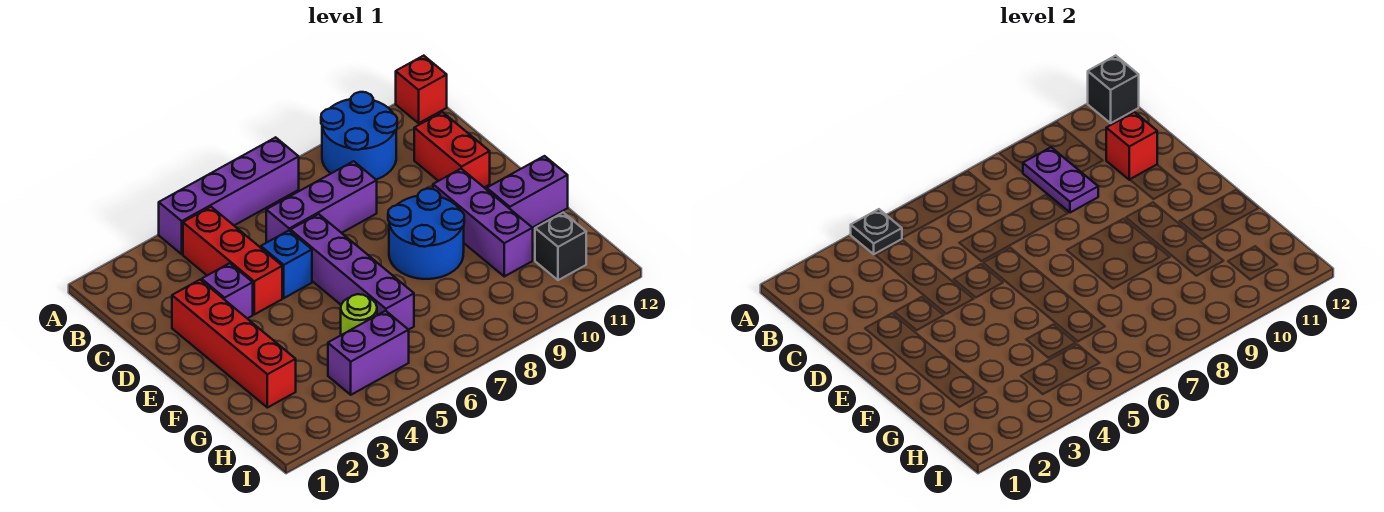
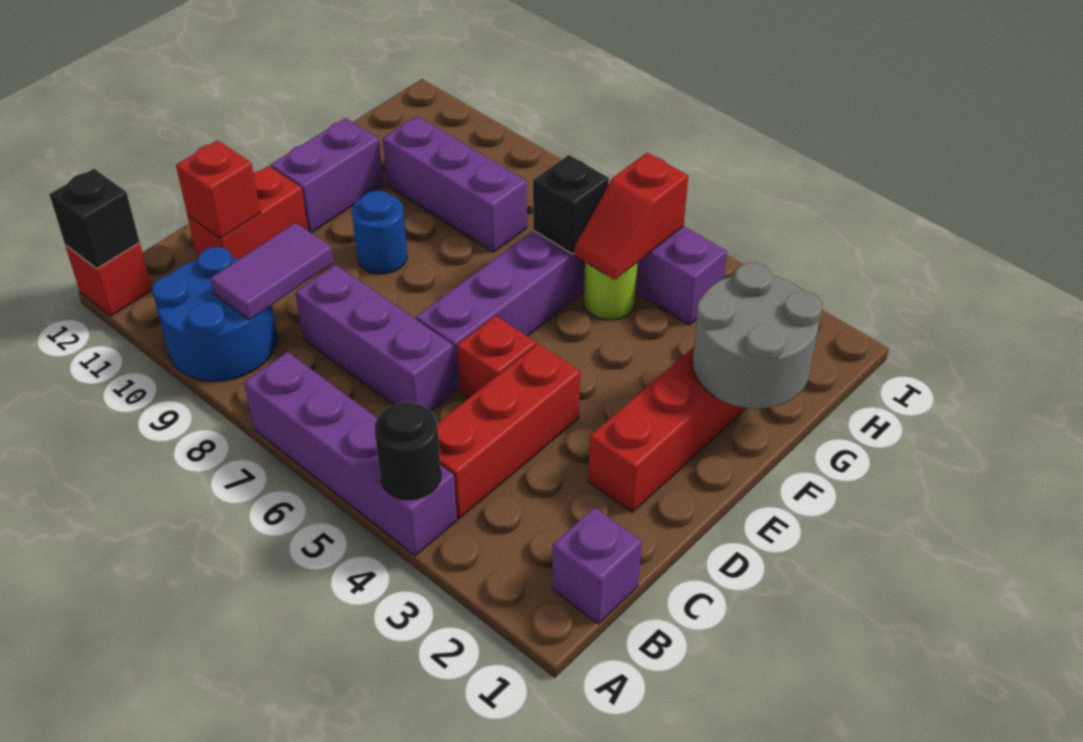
black 1x1 plate [851,209,902,254] -> black 1x1 round brick [375,402,441,500]
purple 1x2 plate [1023,147,1098,213] -> purple 1x2 tile [211,223,334,320]
purple 1x1 brick [201,263,253,319] -> purple 1x1 brick moved to [552,507,642,624]
blue 1x1 brick [261,231,312,298] -> red 1x1 brick [457,316,536,398]
blue 2x2 round brick [388,189,464,279] -> blue 1x1 round brick [352,191,407,274]
purple 1x3 brick [433,169,533,276] -> purple 1x3 brick turned to [382,116,527,252]
none -> grey 2x2 round brick [693,263,822,409]
purple 1x2 brick [487,156,568,228] -> purple 1x2 brick turned to [270,118,384,233]
none -> red 1x2 slope [574,153,688,280]
black 1x1 brick [535,213,586,280] -> black 1x1 brick moved to [533,155,609,254]

